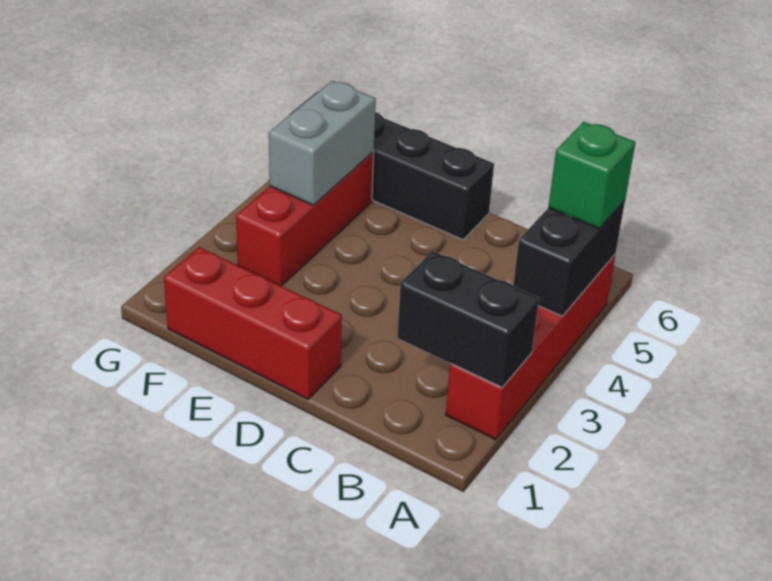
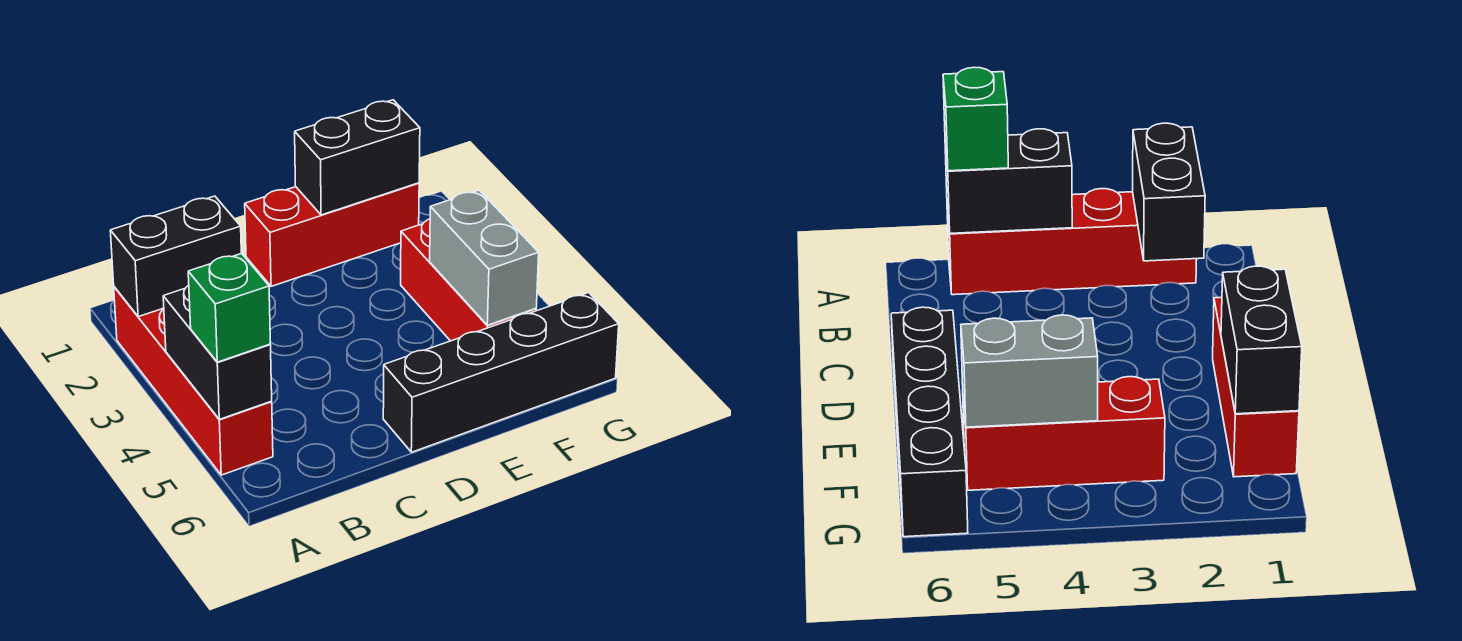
none -> black 1x2 brick [295,100,420,215]

